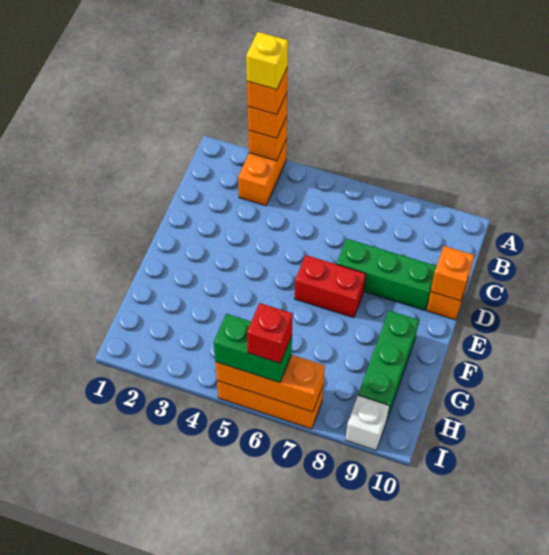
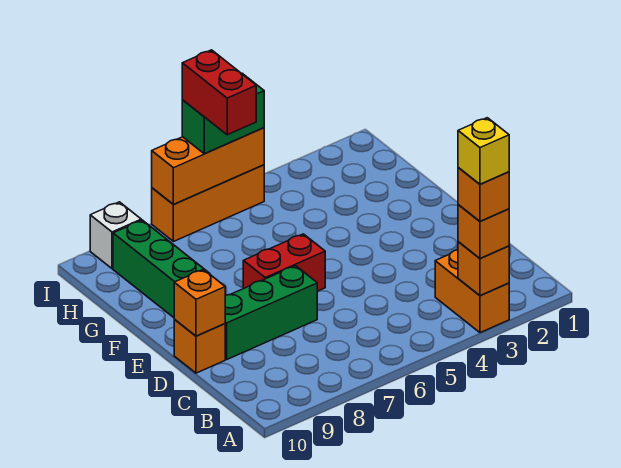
red 1x1 brick [247,303,293,363] -> red 1x2 brick [182,50,256,135]

